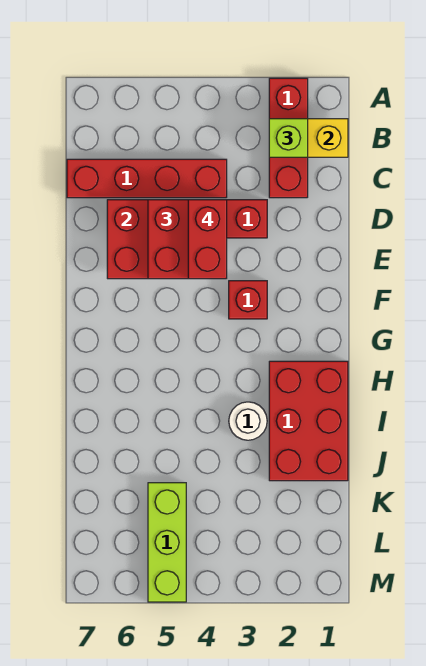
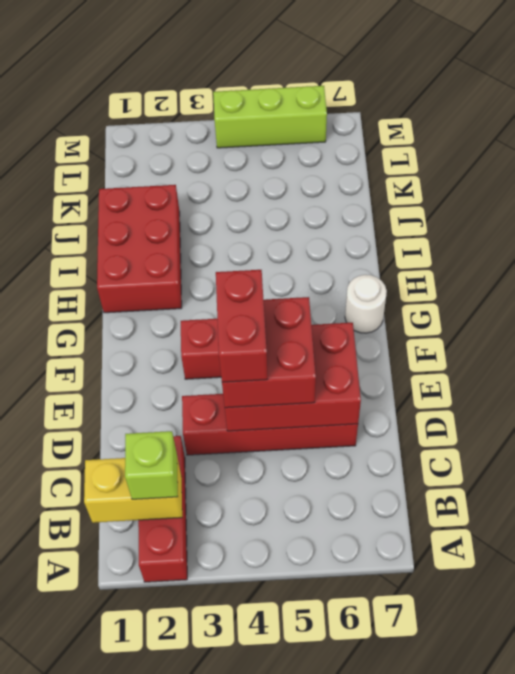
red 1x4 brick [67,159,227,198] -> none
white 1x1 round brick [229,402,267,440] -> white 1x1 round brick moved to [345,275,387,333]
lime 1x3 brick [148,483,186,602] -> lime 1x3 brick turned to [213,86,327,148]

